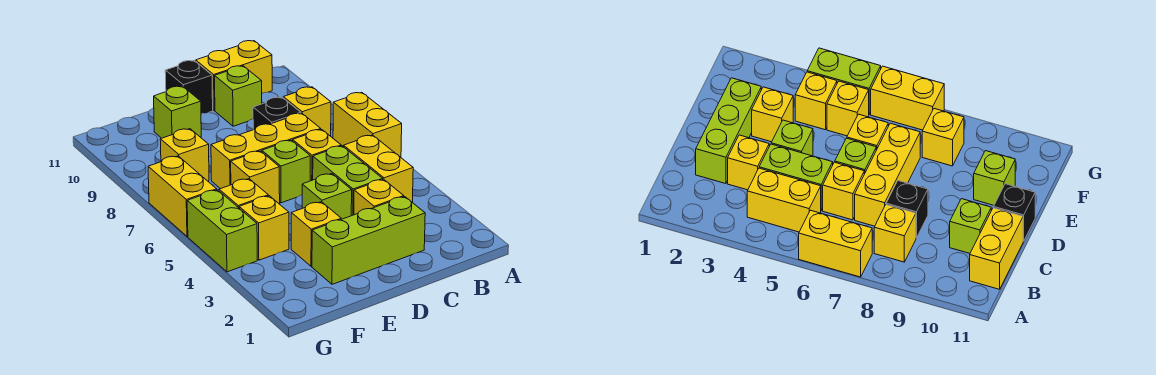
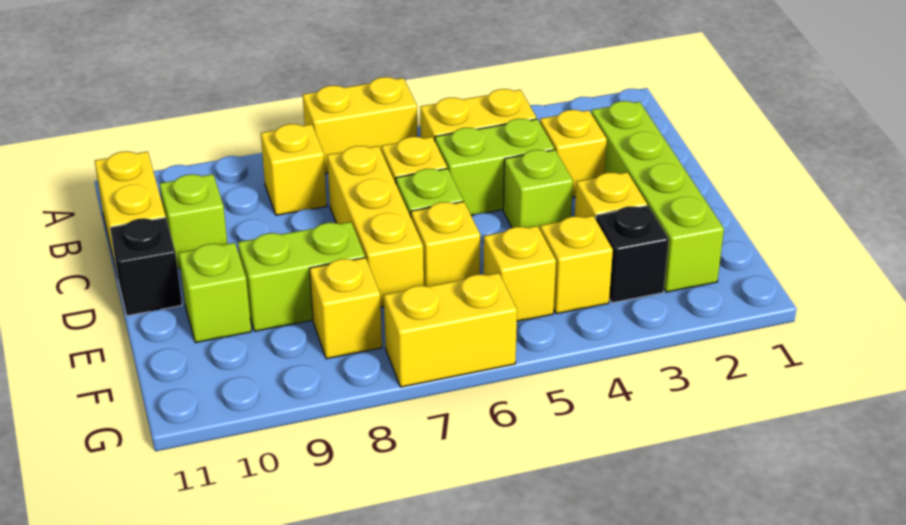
lime 1x3 brick [312,197,425,284] -> lime 1x4 brick [591,101,724,292]
black 1x1 brick [253,97,301,130] -> black 1x1 brick moved to [596,206,669,303]
lime 1x2 brick [187,190,257,272] -> lime 1x2 brick moved to [238,222,365,331]

